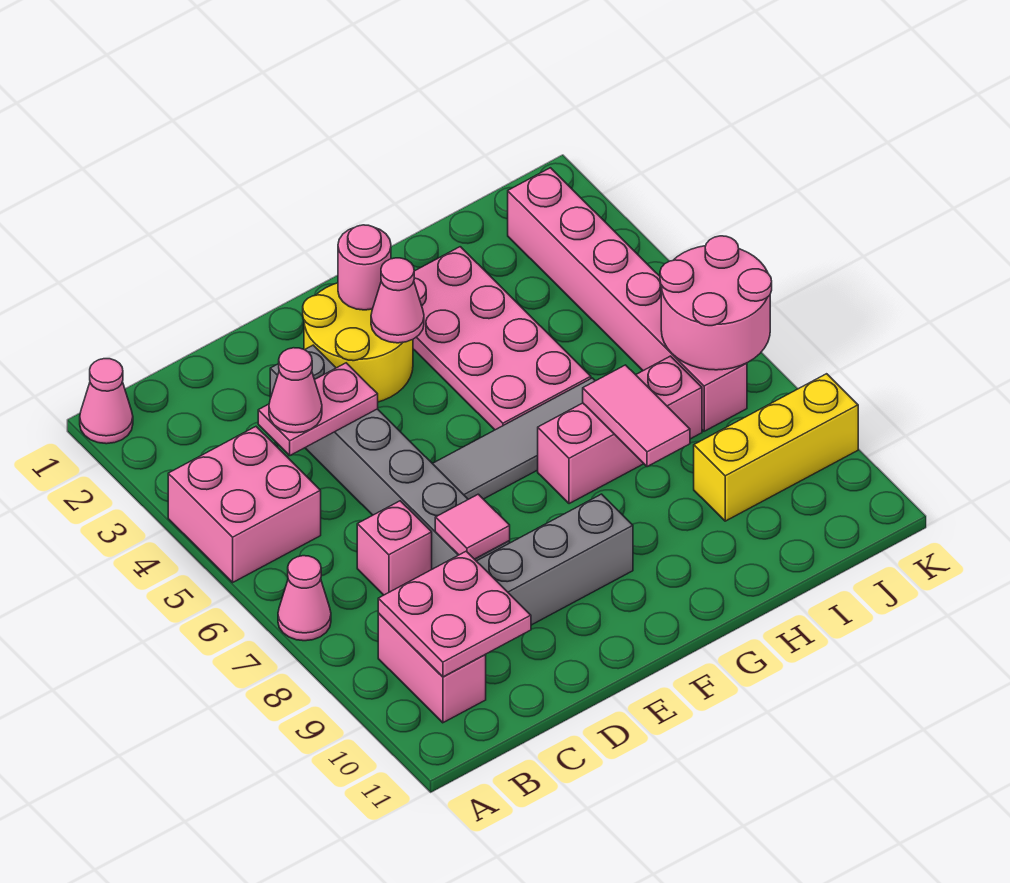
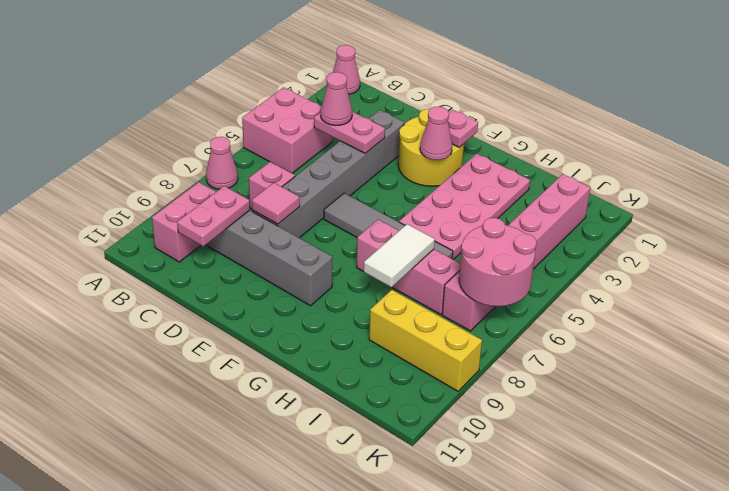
pink 2x2 plate [378,551,531,677] -> pink 1x2 plate [177,186,250,246]
pink 1x1 round brick [338,225,391,310] -> pink 1x1 plate [448,110,478,147]
pink 1x2 tile [583,365,690,467] -> white 1x2 tile [364,224,435,287]

